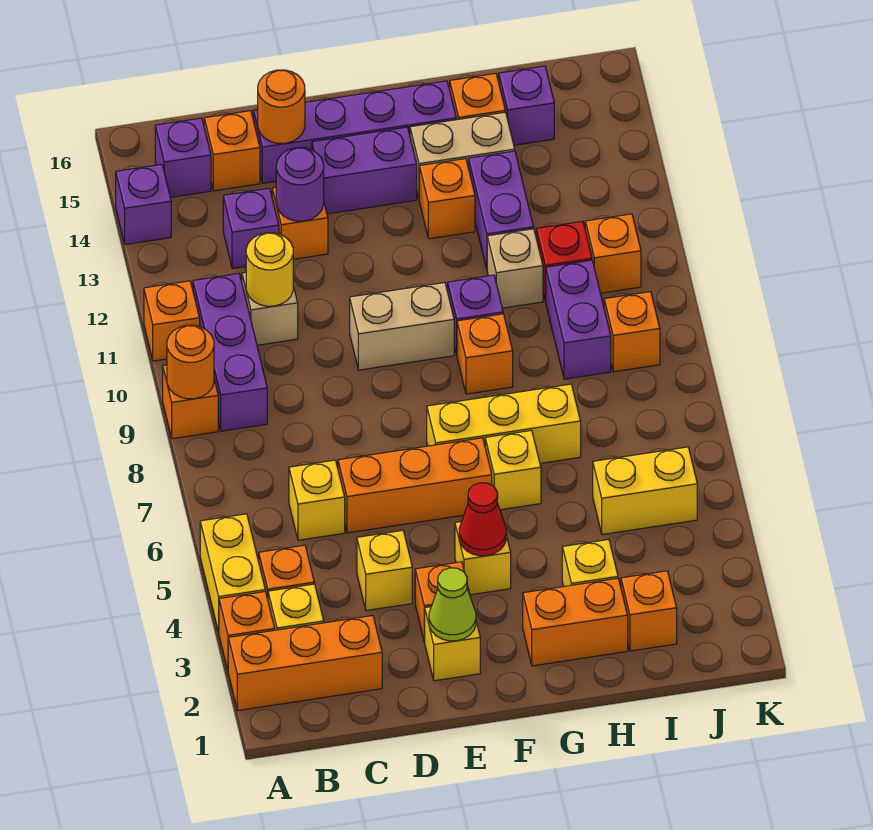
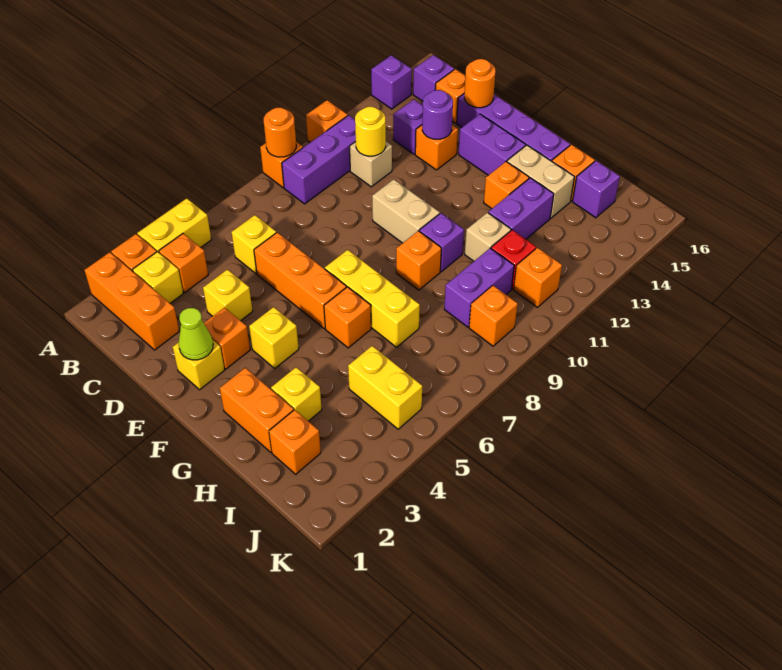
red 1x1 cone [459,483,506,556] -> none
yellow 1x1 brick [485,430,541,510] -> orange 1x1 brick [324,287,371,348]

